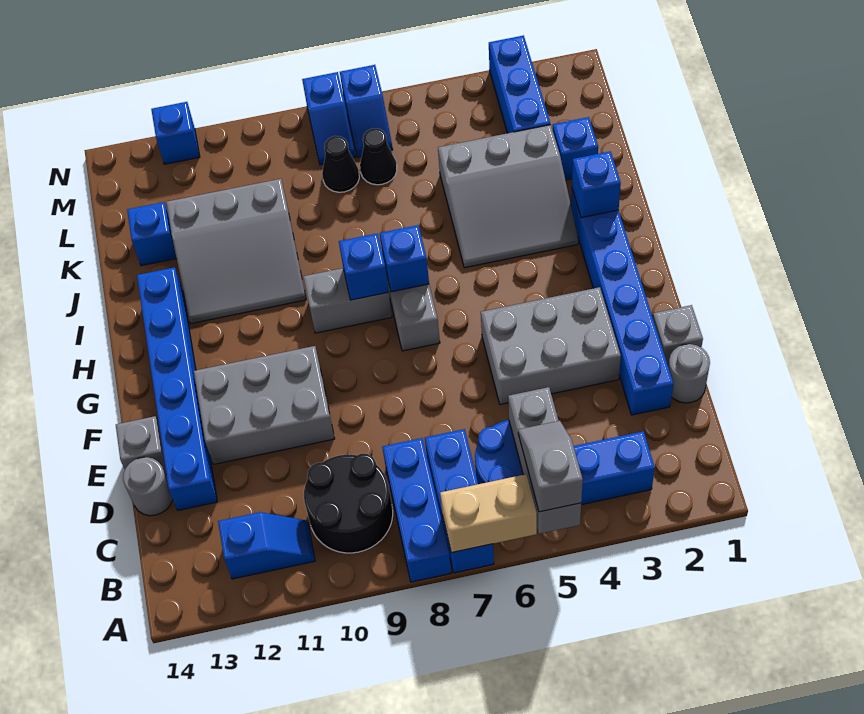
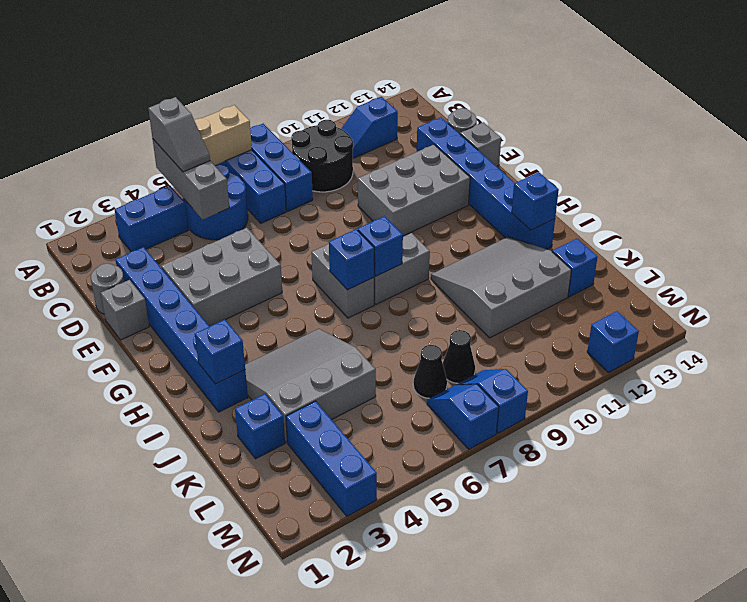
none -> blue 1x1 brick [511,172,559,230]

